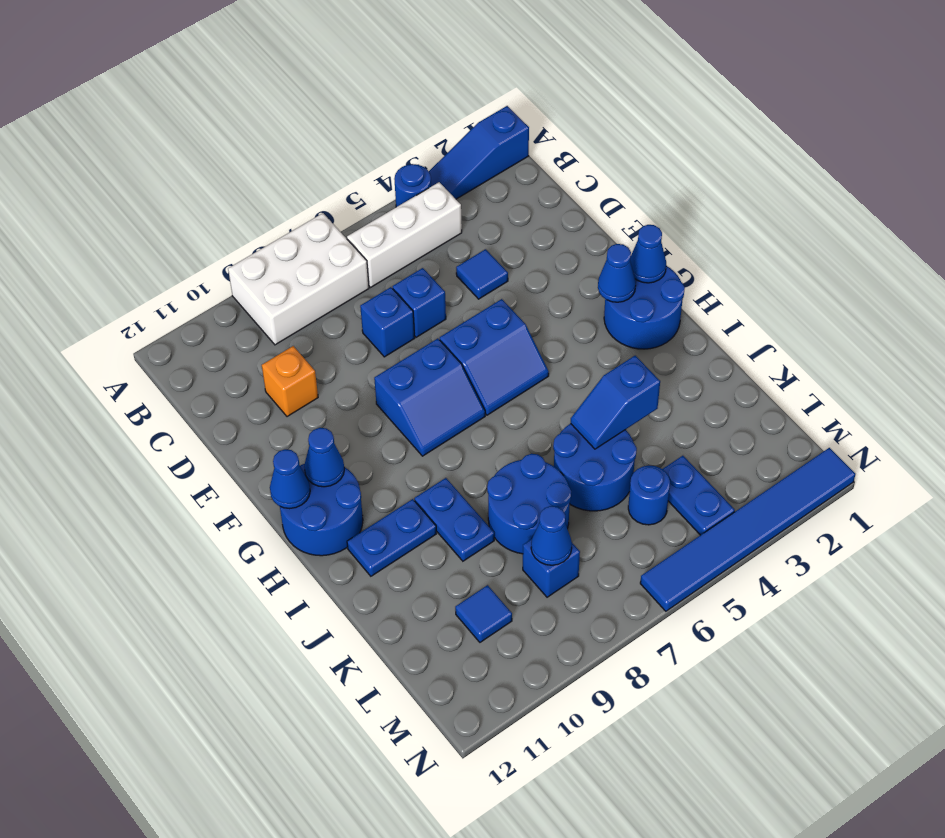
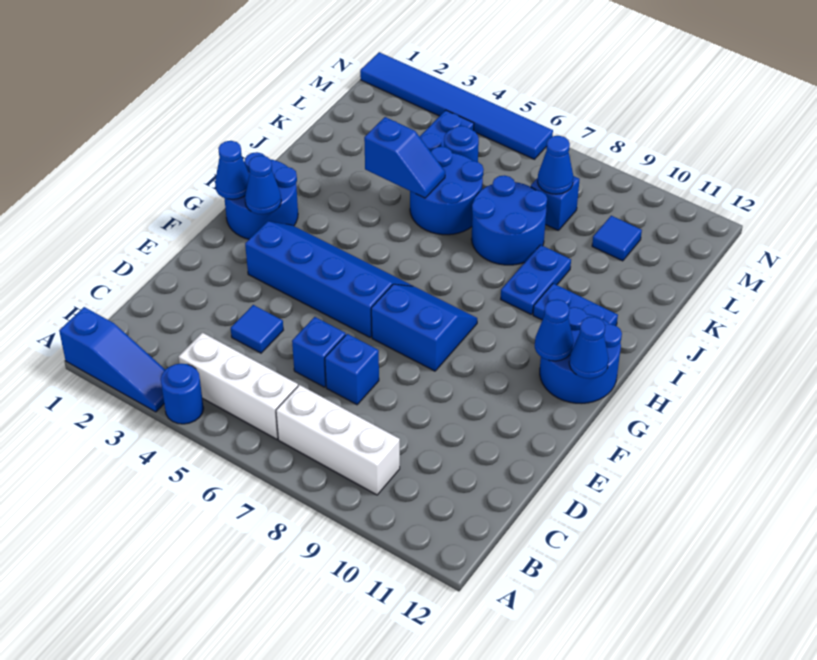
white 2x3 brick [228,213,369,345] -> white 1x3 brick [276,385,400,495]
orange 1x1 brick [262,346,318,417] -> none
blue 2x2 slope [440,299,549,415] -> blue 2x4 slope [245,221,412,337]

